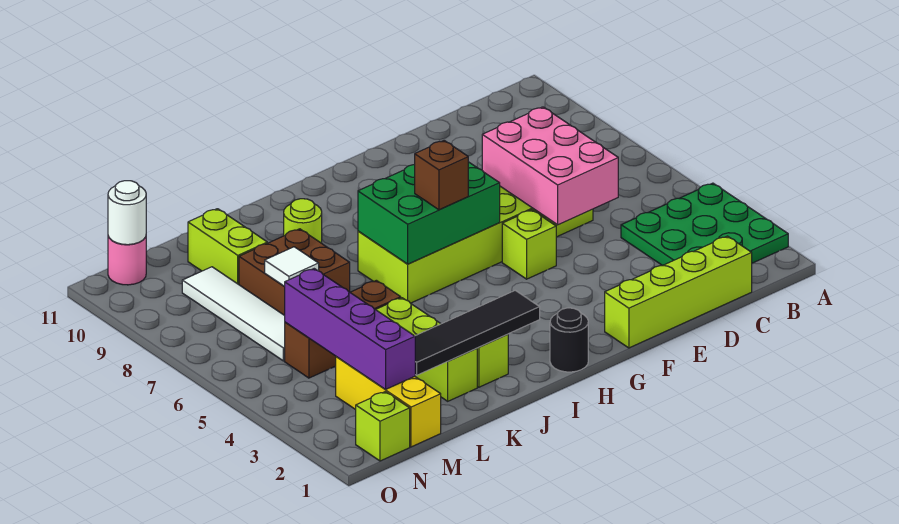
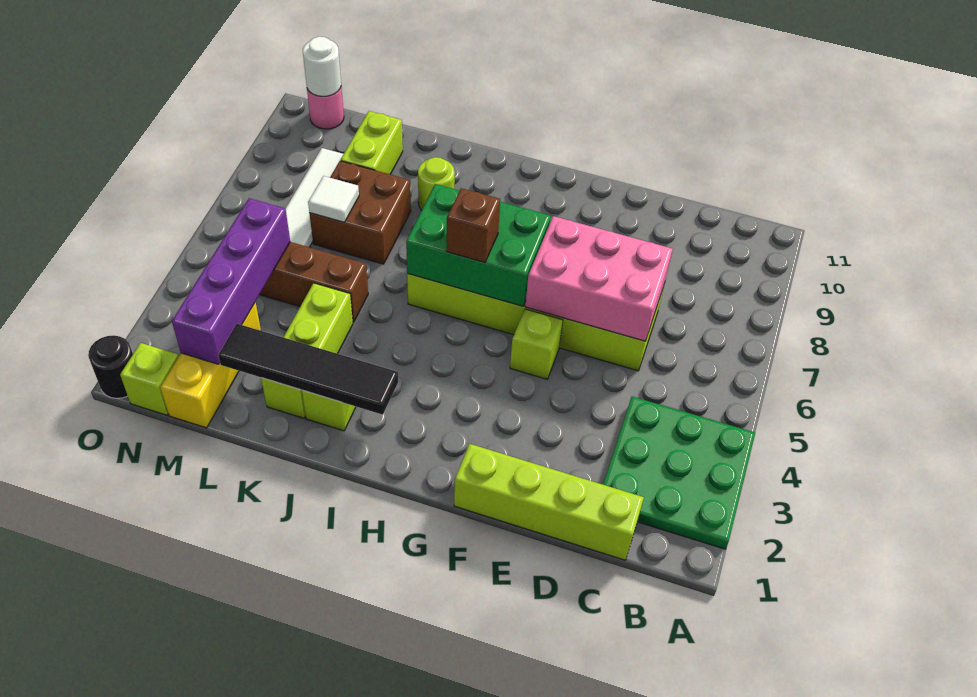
pink 2x3 brick [482,107,618,225] -> pink 2x3 brick turned to [525,216,673,341]
black 1x1 round brick [550,308,588,372] -> black 1x1 round brick moved to [88,335,133,398]

